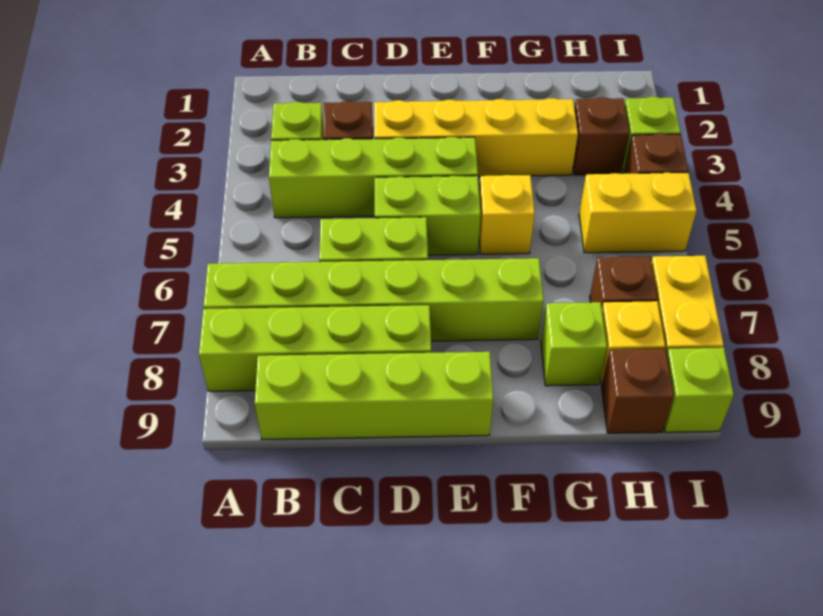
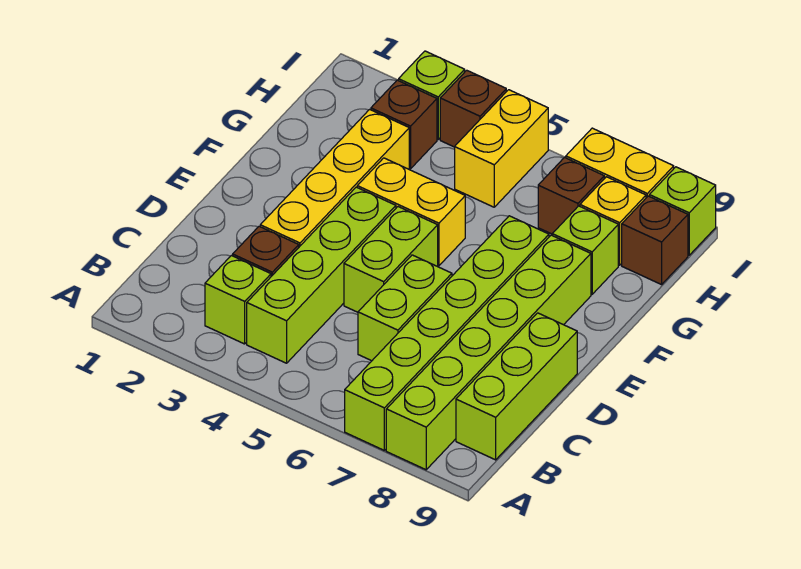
lime 1x4 brick [199,305,431,391] -> lime 1x6 brick [386,235,591,470]
lime 1x4 brick [255,352,493,440] -> lime 1x3 brick [456,313,577,460]
yellow 1x1 brick [479,175,535,254] -> yellow 1x2 brick [357,158,465,266]

